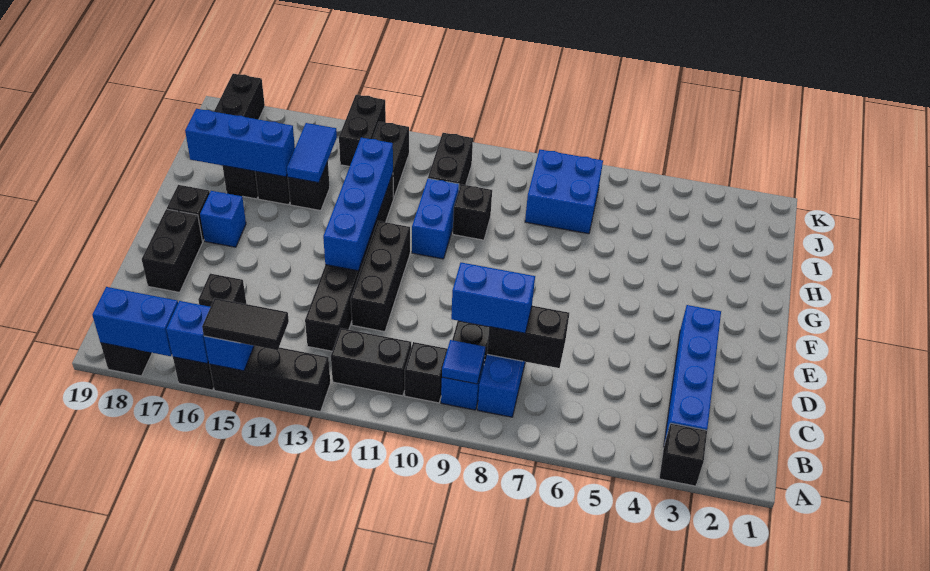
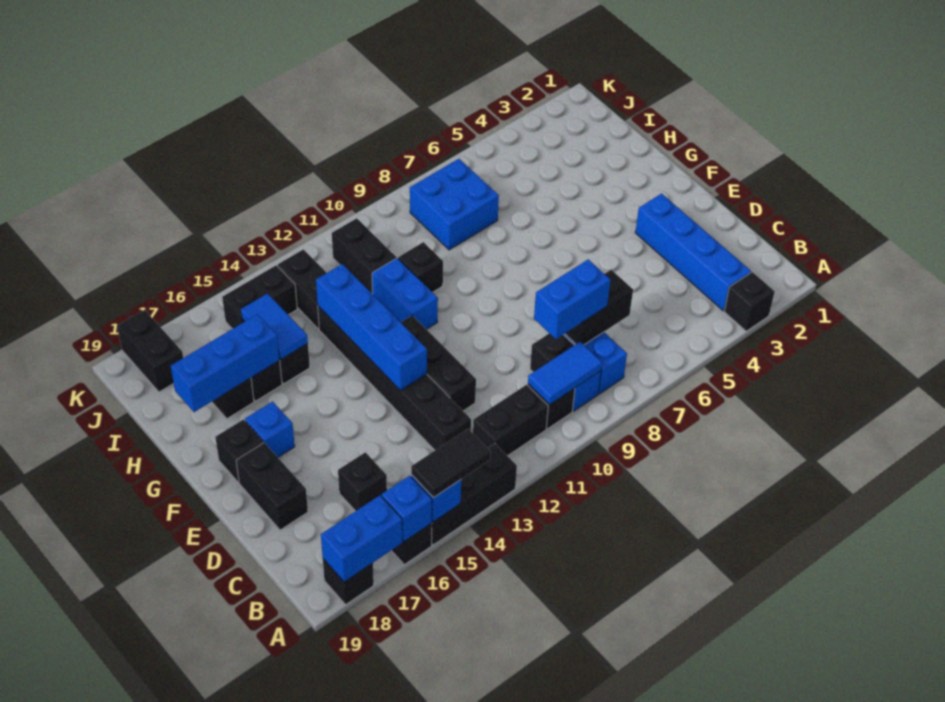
blue 1x1 tile [442,340,485,384] -> blue 1x2 tile [528,342,602,405]
black 1x2 brick [339,95,386,166] -> black 1x2 brick turned to [222,265,297,329]

